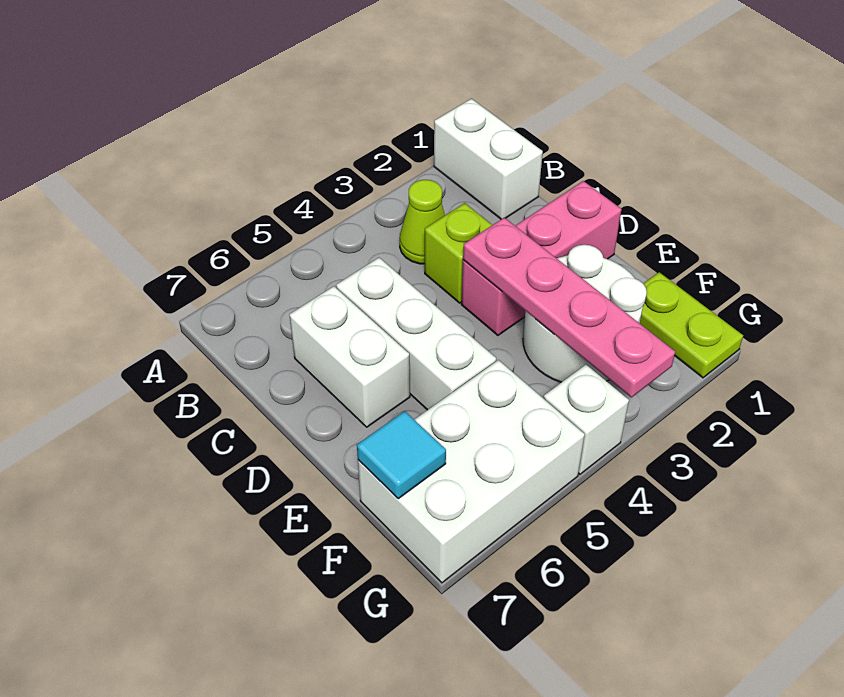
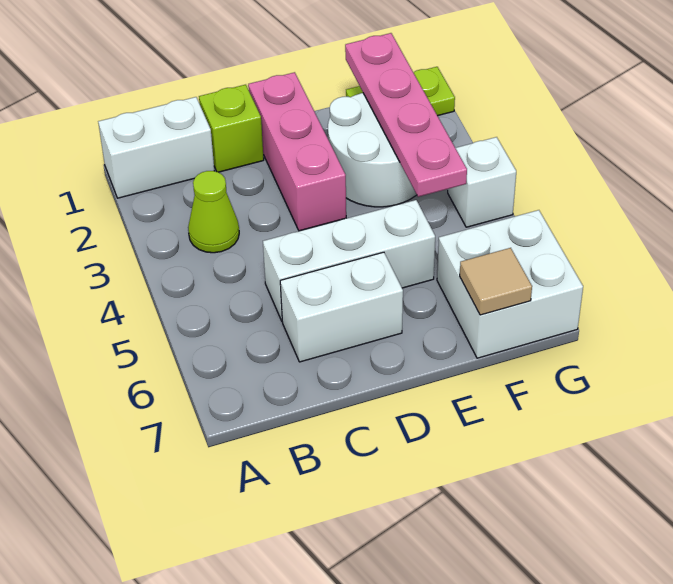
lime 1x1 brick [425,203,492,303] -> lime 1x1 brick moved to [199,85,264,172]
pink 1x4 plate [463,218,675,397] -> pink 1x4 plate turned to [345,33,467,197]
white 2x3 brick [358,360,585,583] -> white 2x2 brick [437,210,583,358]
cyan 1x1 tile [357,411,446,499] -> tan 1x1 tile [460,248,532,315]

